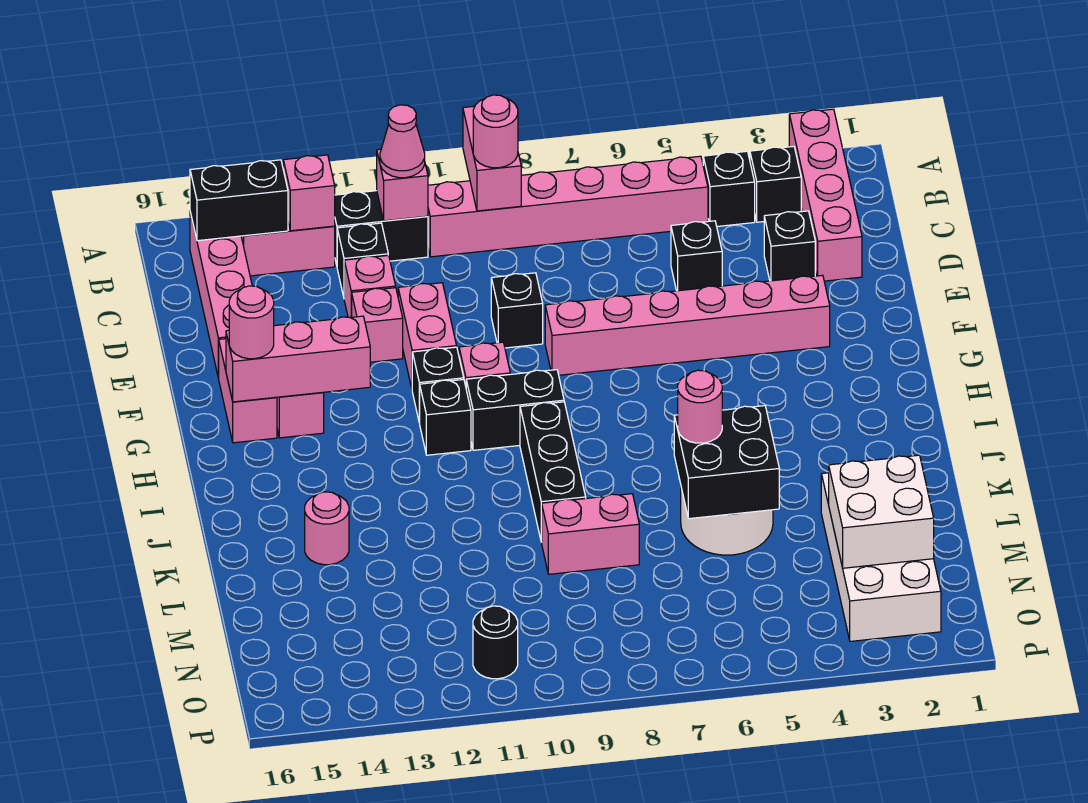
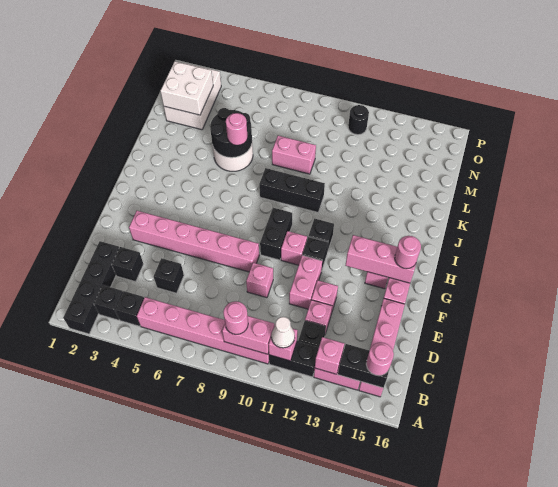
pink 1x4 brick [789,109,862,281] -> black 1x4 brick [63,241,119,334]
pink 1x2 brick [463,106,521,211] -> pink 1x2 brick turned to [222,316,274,354]
pink 1x1 cone [380,105,425,178] -> white 1x1 cone [271,317,295,348]
black 1x1 brick [491,273,543,348] -> pink 1x1 brick [246,263,273,298]
black 1x2 brick [466,370,564,450] -> black 1x2 brick turned to [260,208,292,260]
black 1x3 brick [520,402,586,542] -> black 1x3 brick turned to [259,168,325,212]
black 2x2 brick [674,406,779,519] -> black 2x2 round brick [210,108,252,158]
pink 1x1 round brick [305,492,349,565] -> pink 1x1 round brick moved to [366,342,394,376]
white 2x4 brick [821,473,941,641] -> white 2x3 brick [164,63,221,130]

